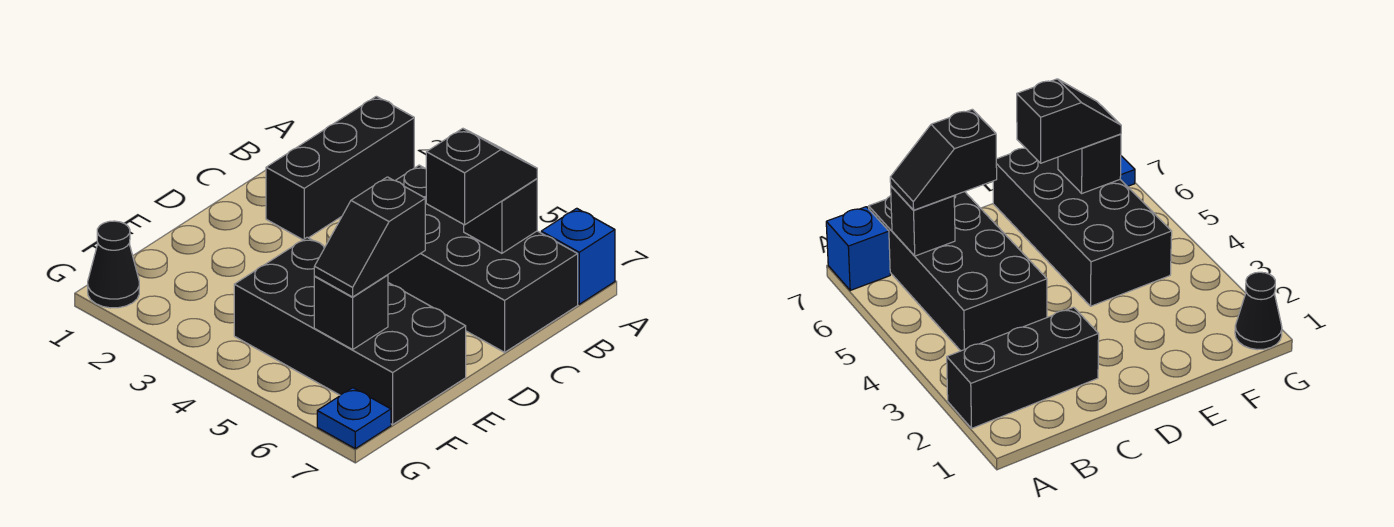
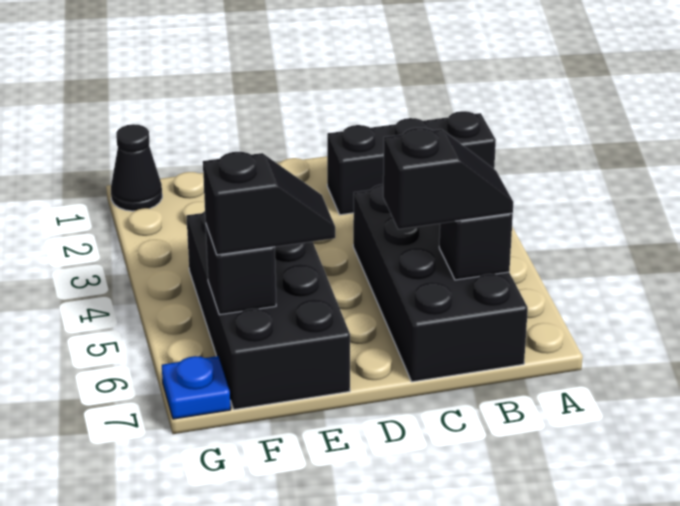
blue 1x1 brick [541,208,615,304] -> none
black 1x2 slope [314,177,425,297] -> black 1x2 slope turned to [203,152,335,255]

